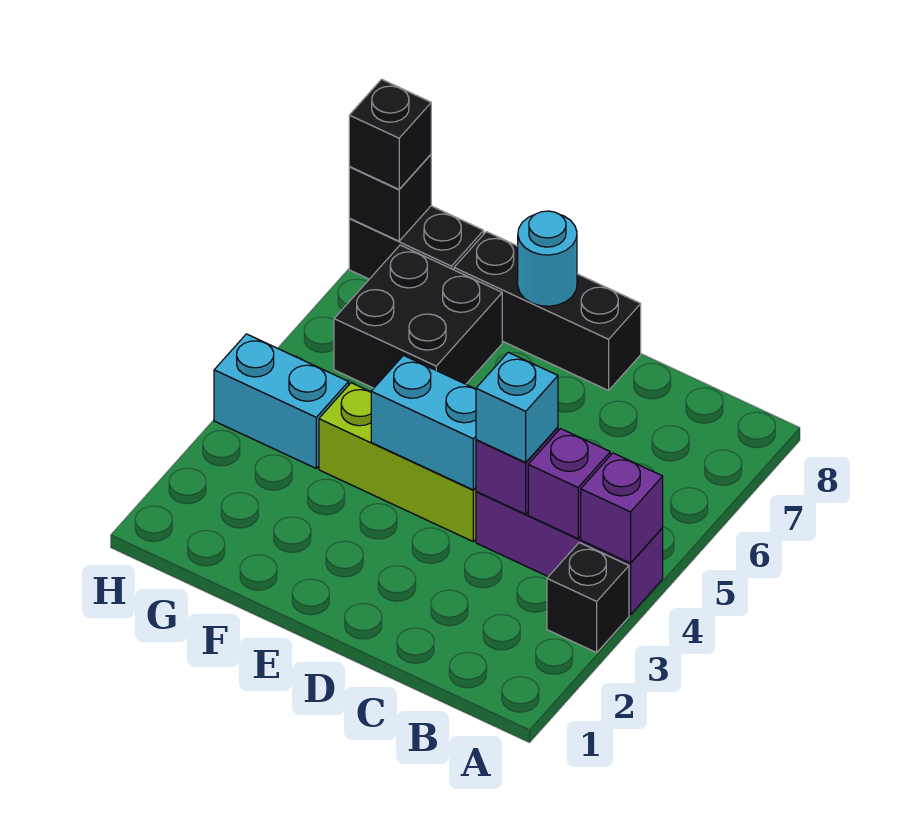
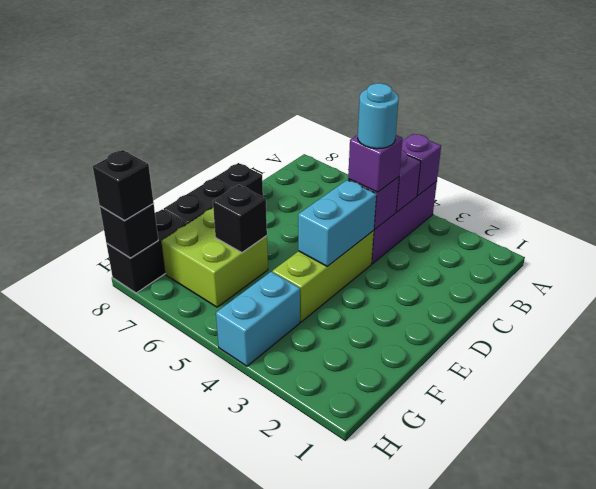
black 1x1 brick [547,543,629,653] -> black 1x1 brick moved to [213,185,267,253]
cyan 1x1 brick [476,352,558,462] -> purple 1x1 brick [348,135,403,192]
cyan 1x1 round brick [518,211,577,306] -> cyan 1x1 round brick moved to [358,83,399,149]
black 2x2 brick [334,245,502,388] -> lime 2x2 brick [161,208,268,307]

